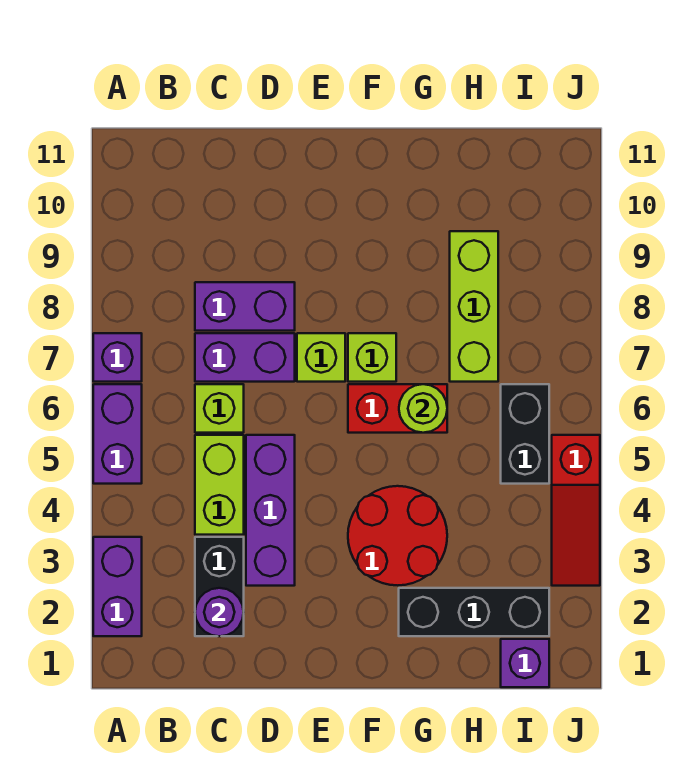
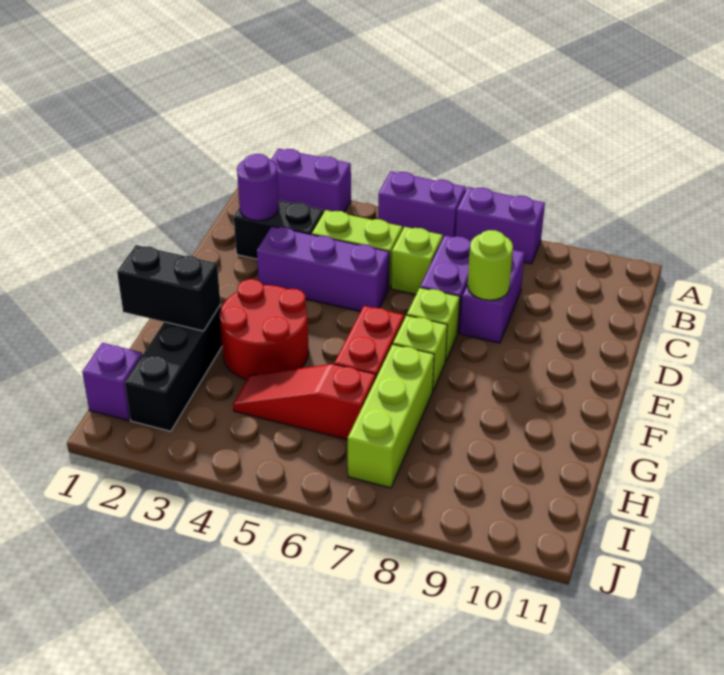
purple 1x1 brick [93,333,142,382] -> purple 1x2 brick [455,187,545,264]
lime 1x1 round brick [399,384,447,433] -> lime 1x1 round brick moved to [468,230,513,300]
lime 1x3 brick [450,231,498,382] -> lime 1x3 brick turned to [348,344,434,488]
black 1x2 brick [501,384,549,484] -> black 1x2 brick moved to [117,245,221,331]
red 1x3 slope [552,435,600,586] -> red 1x3 slope moved to [233,364,376,440]

